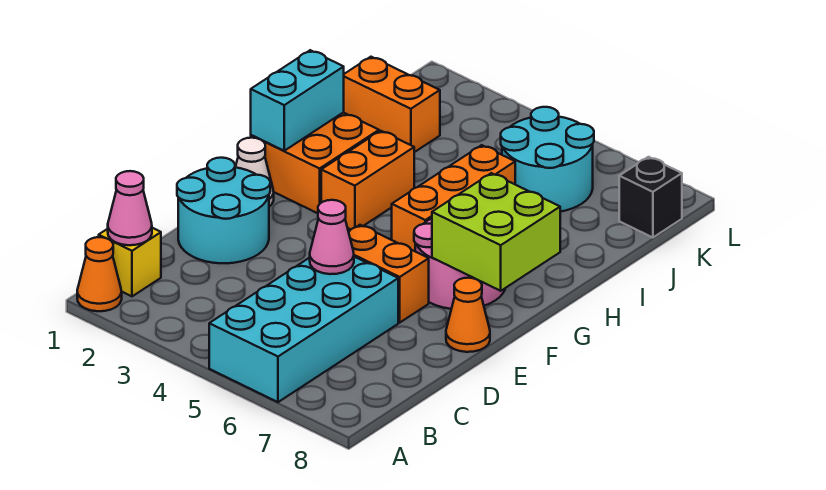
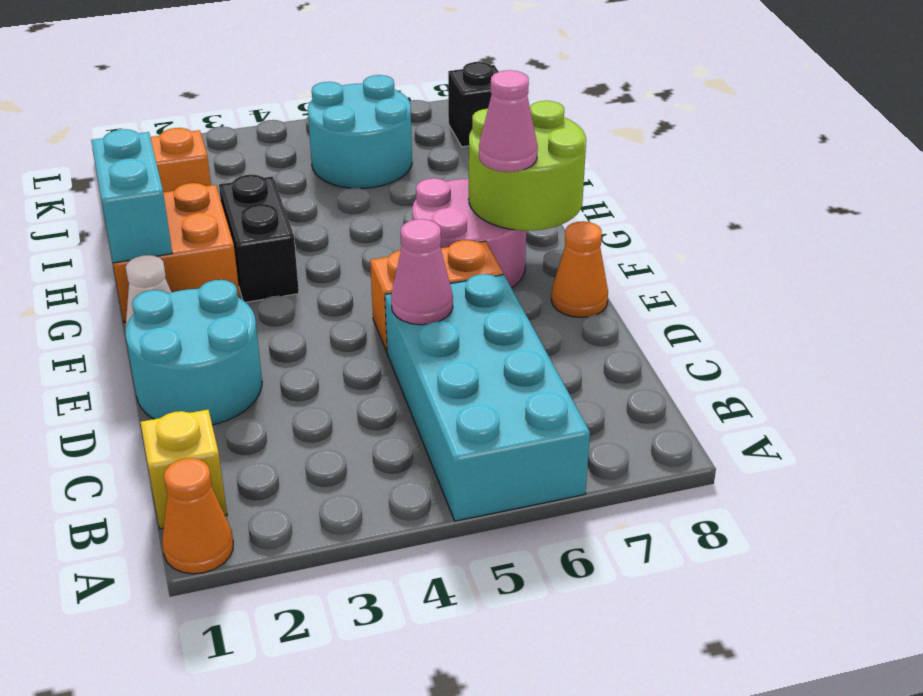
pink 1x1 cone [108,171,152,245] -> pink 1x1 cone moved to [479,70,538,172]
lime 2x2 brick [432,173,560,291] -> lime 2x2 round brick [469,101,586,231]
orange 1x2 brick [321,131,414,229] -> black 1x2 brick [219,175,299,302]
orange 1x3 brick [392,145,515,251] -> none

